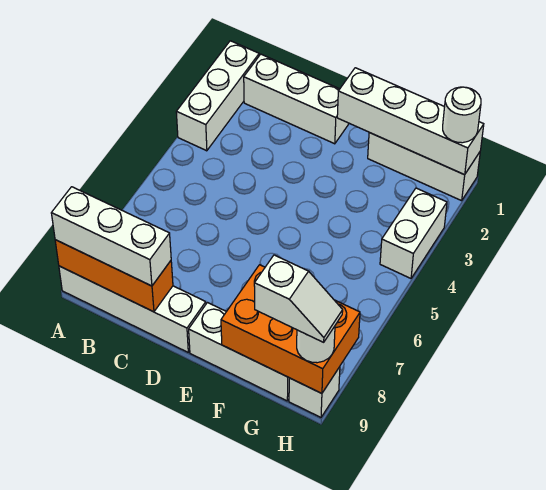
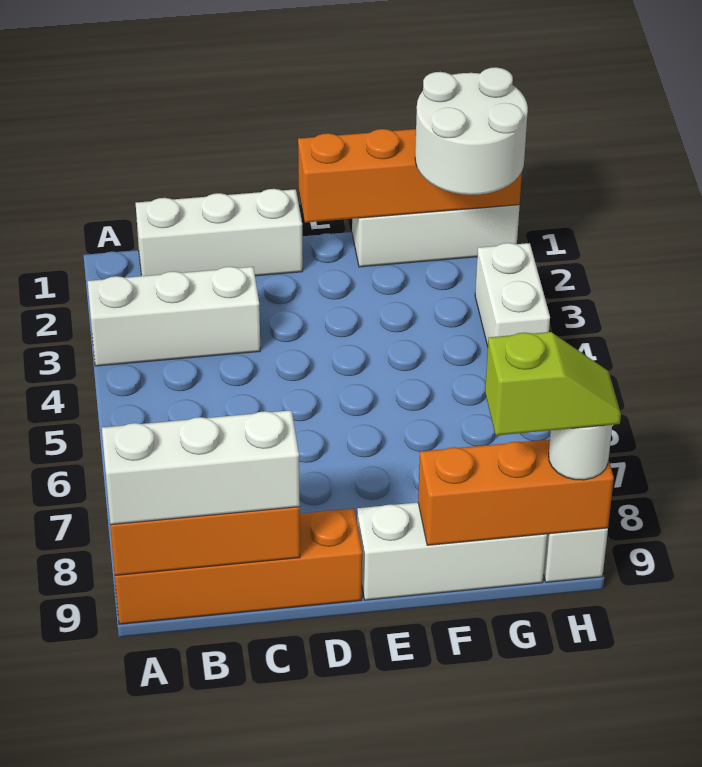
white 1x3 brick [176,41,259,151] -> white 1x3 brick turned to [88,267,260,366]
white 1x4 brick [59,266,206,352] -> orange 1x4 brick [112,509,362,624]
white 1x4 brick [337,68,484,175] -> orange 1x4 brick [298,129,522,223]
orange 2x3 brick [221,265,360,394] -> orange 1x3 brick [418,439,614,545]
white 1x2 slope [254,255,343,342] -> lime 1x2 slope [485,332,621,435]
white 1x1 round brick [443,87,481,143] -> white 2x2 round brick [415,67,528,195]

